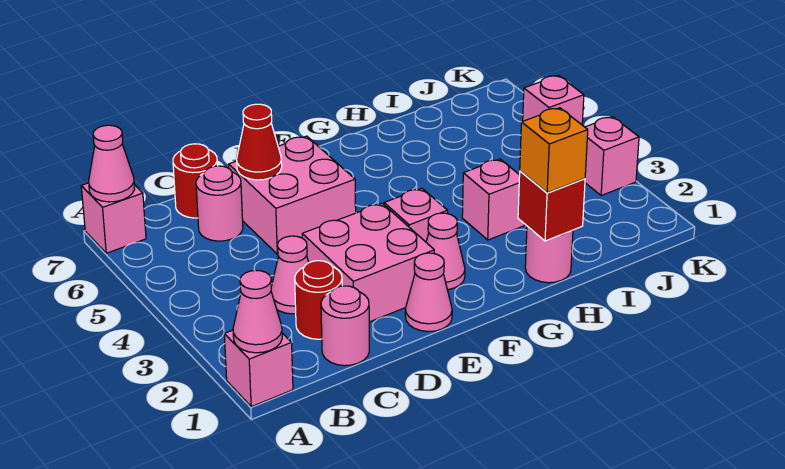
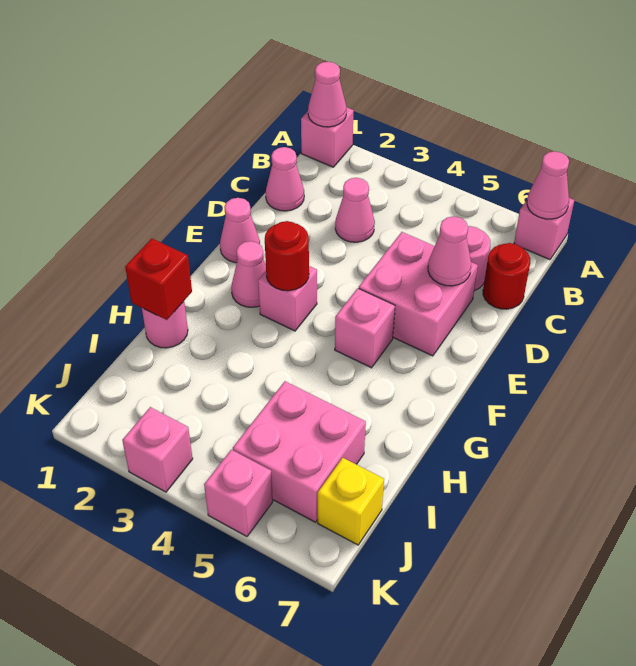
pink 1x1 round brick [321,286,369,366] -> pink 1x1 cone [266,147,304,211]
red 1x1 round brick [295,261,342,339] -> red 1x1 round brick moved to [265,221,309,291]
pink 2x2 brick [302,204,434,322] -> pink 2x2 brick moved to [233,381,366,522]
red 1x1 cone [237,104,282,180] -> pink 1x1 cone [428,216,471,286]
orange 1x1 brick [520,108,588,193] -> none
pink 1x1 brick [462,159,524,240] -> pink 1x1 brick moved to [335,288,395,368]
none -> yellow 1x1 brick [318,458,384,545]

